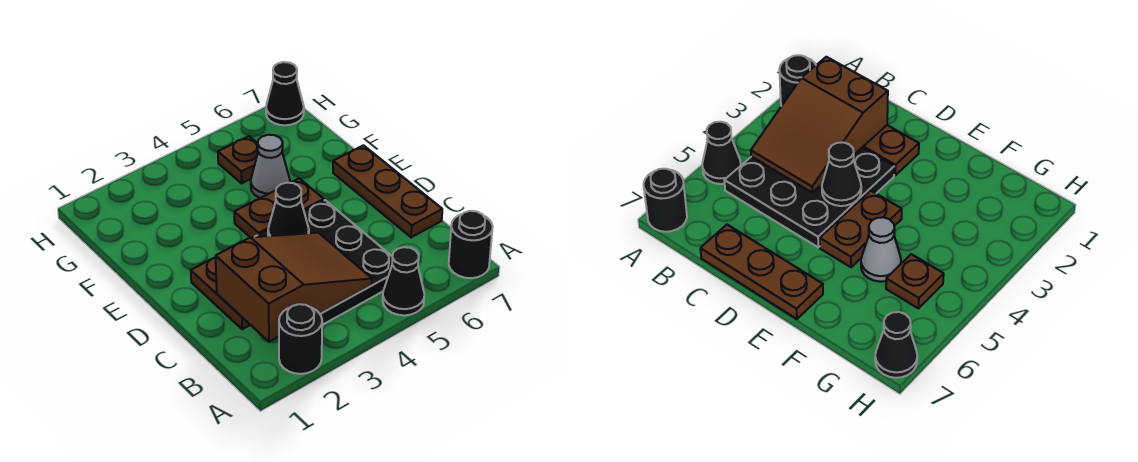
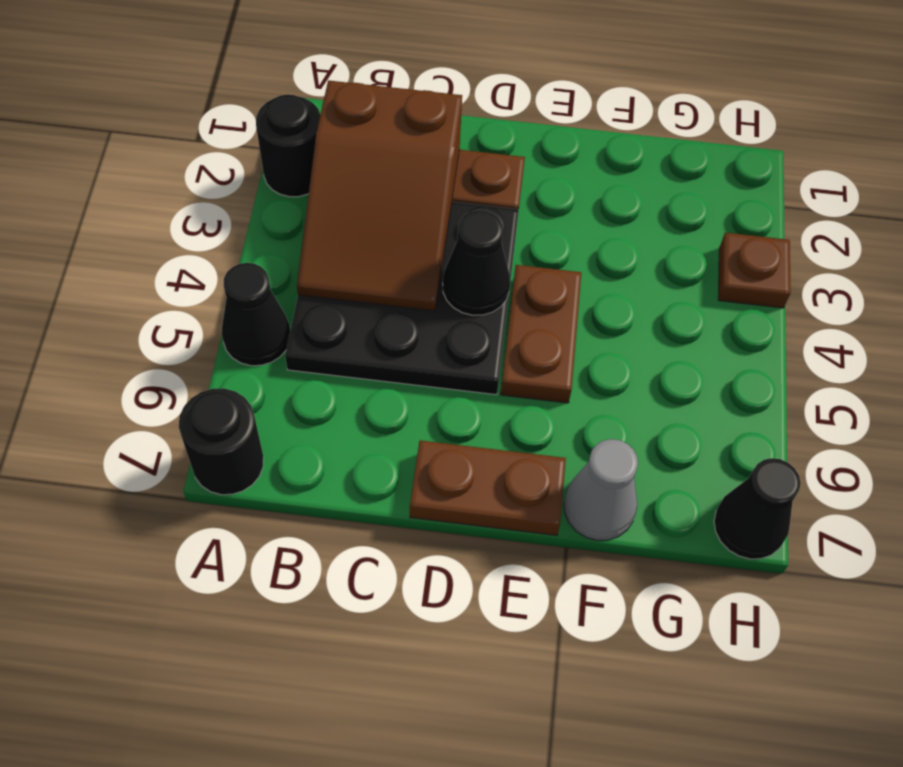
brown 1x3 plate [333,145,442,237] -> brown 1x2 plate [410,440,566,535]
grey 1x1 cone [251,135,290,198] -> grey 1x1 cone moved to [564,439,638,540]
brown 1x1 plate [218,136,258,183] -> brown 1x1 plate moved to [718,232,791,308]

